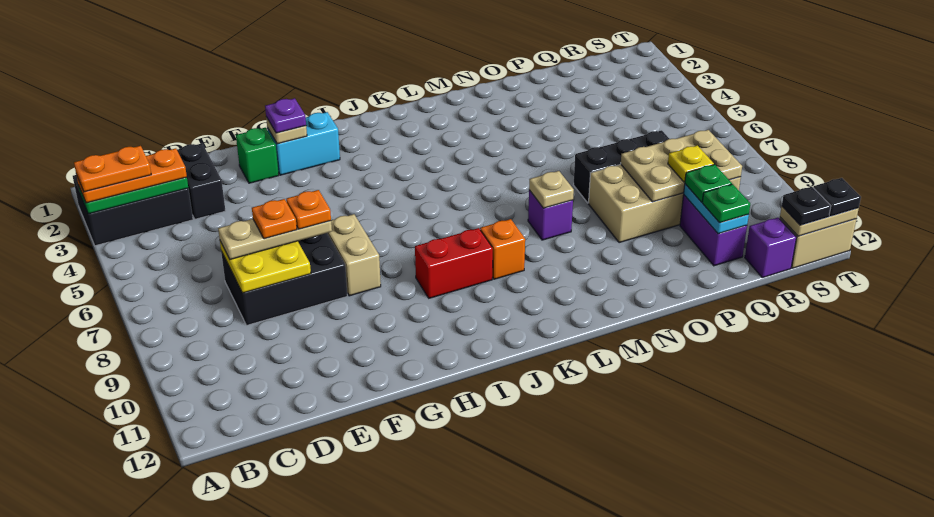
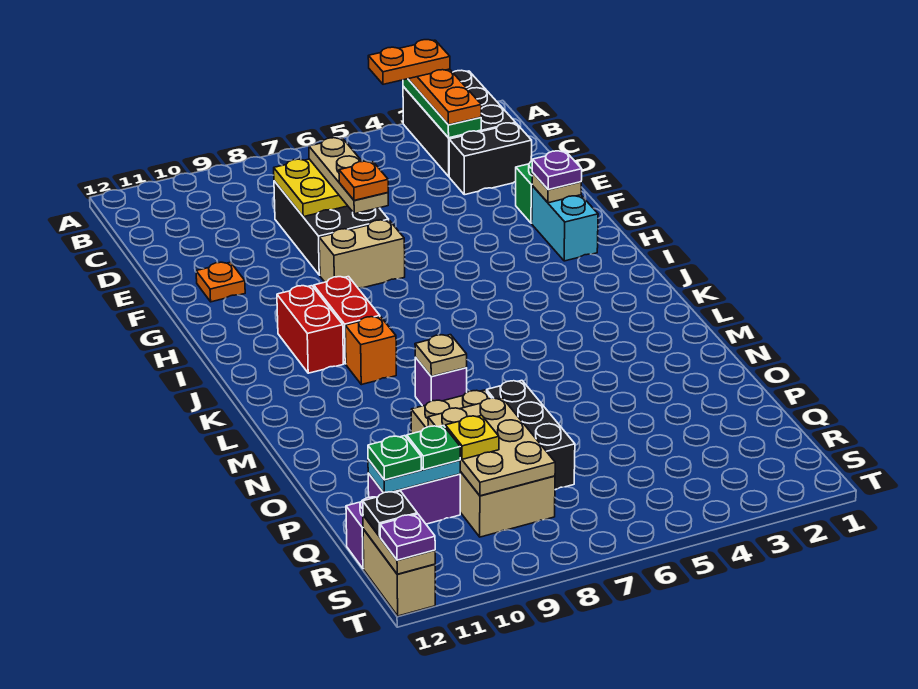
orange 1x2 plate [74,146,151,192] -> orange 1x2 plate turned to [368,40,450,84]
orange 1x1 plate [252,199,297,239] -> orange 1x1 plate moved to [196,262,245,302]
none -> red 1x2 brick [277,286,343,373]
black 1x1 plate [813,178,861,216] -> purple 1x1 plate [380,514,435,560]

